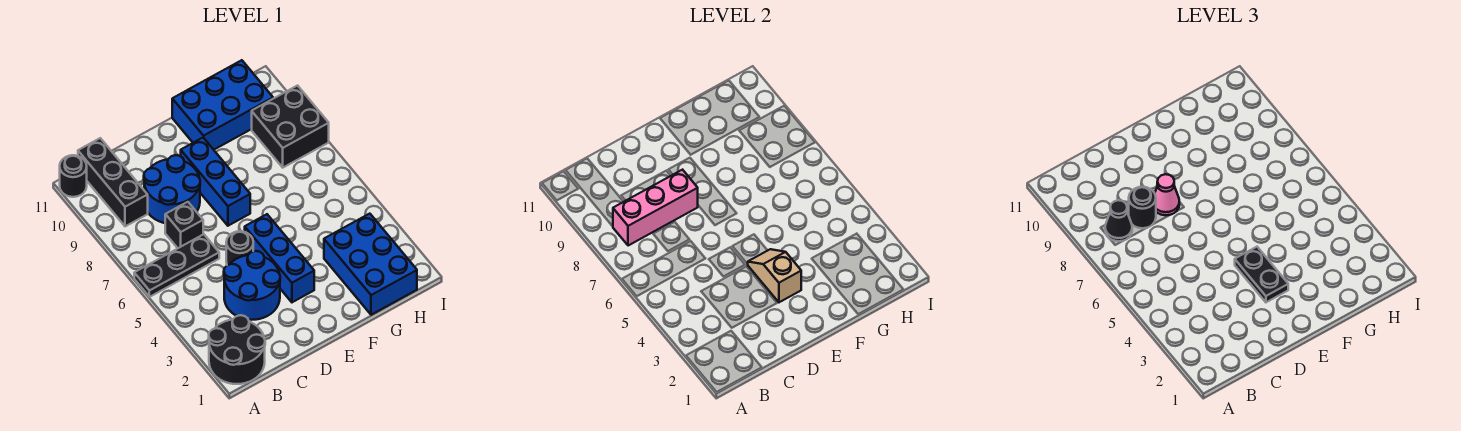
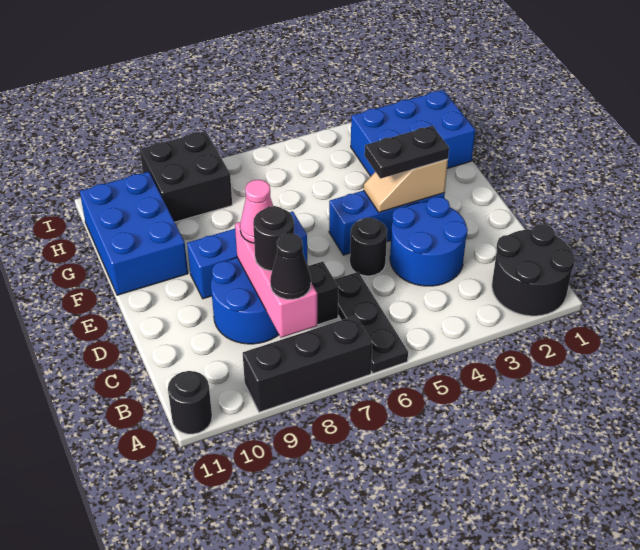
black 1x3 brick [78,138,148,226] -> black 1x3 brick moved to [243,316,372,412]

